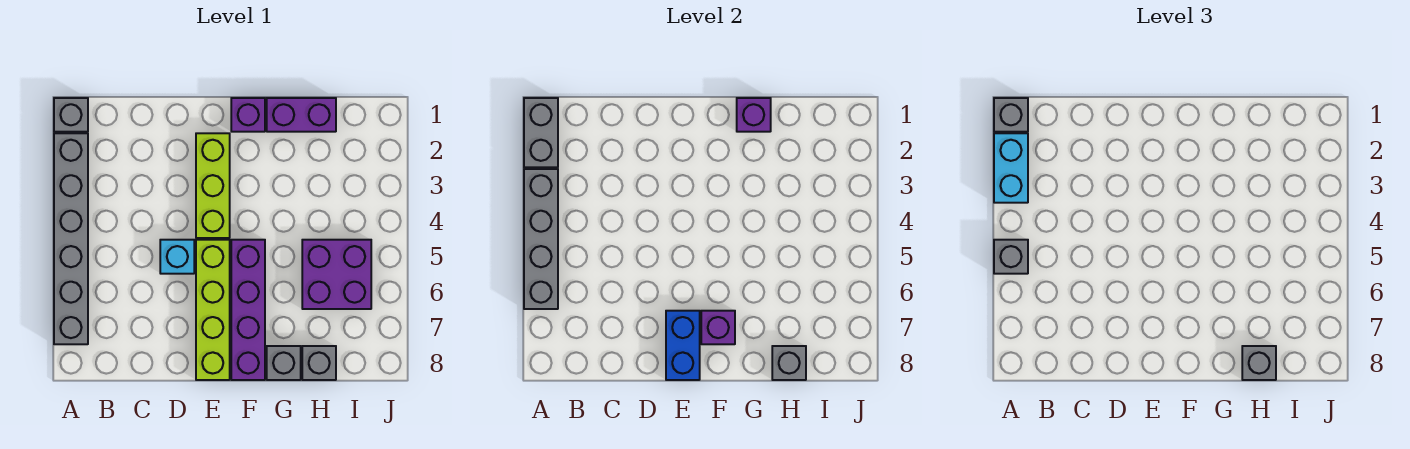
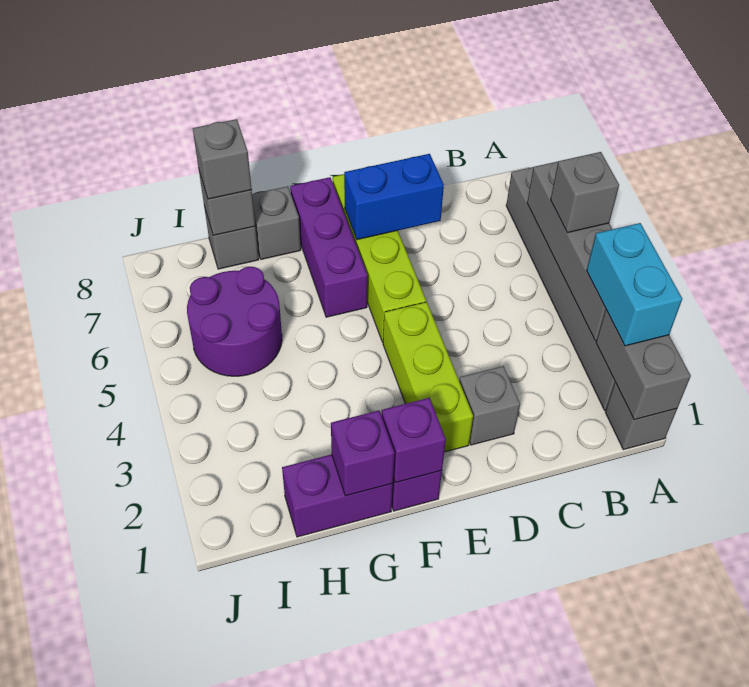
grey 1x1 brick [994,98,1028,132] -> grey 1x1 brick moved to [459,366,520,445]
cyan 1x1 brick [160,240,194,274] -> none
blue 1x2 brick [666,311,700,380] -> blue 1x2 brick turned to [344,154,444,240]
purple 1x4 brick [231,240,265,380] -> purple 1x3 brick [290,177,368,317]
purple 1x1 brick [701,311,735,344] -> purple 1x1 brick moved to [382,398,446,483]
purple 2x2 brick [302,240,371,309] -> purple 2x2 round brick [187,267,282,376]

